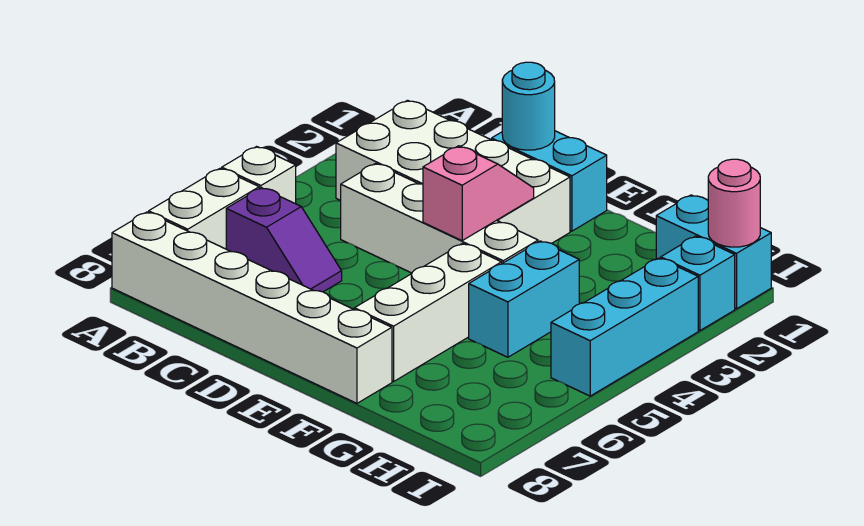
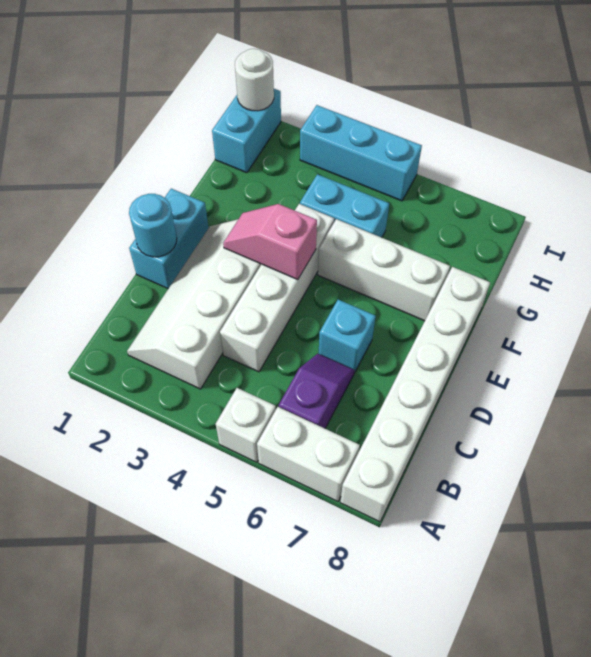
white 2x4 brick [336,100,570,243] -> white 2x4 slope [127,219,261,389]
pink 1x1 round brick [708,159,760,247] -> white 1x1 round brick [235,49,274,111]
cyan 1x1 brick [661,236,735,331] -> cyan 1x1 brick moved to [319,300,376,371]

